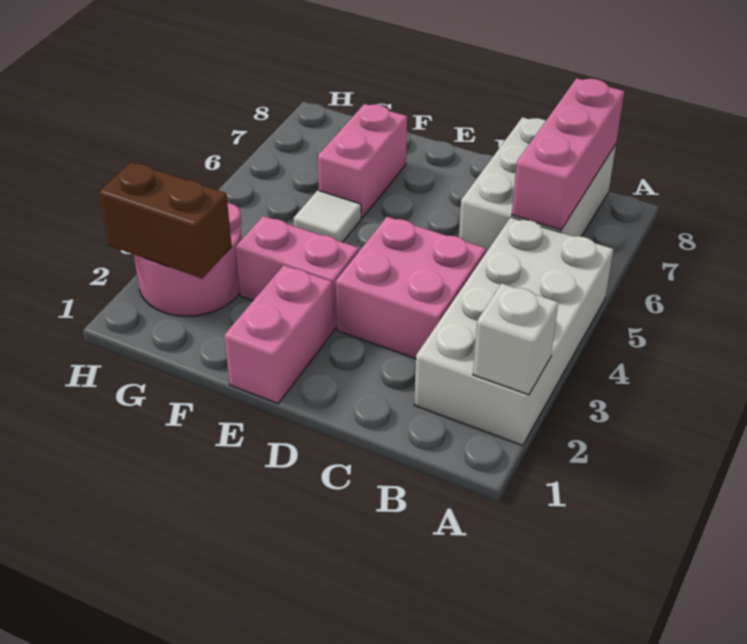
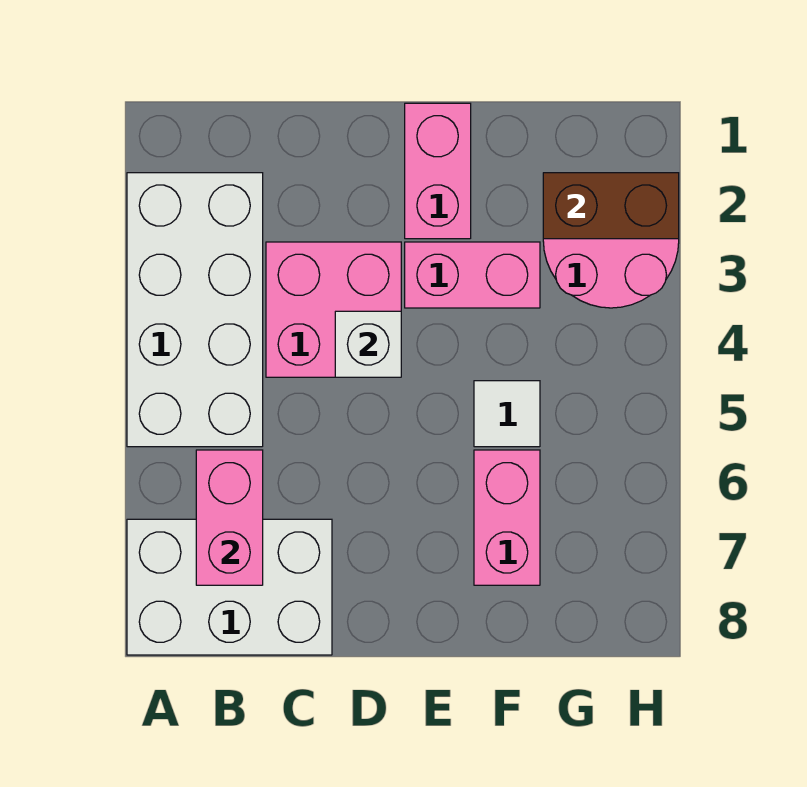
white 1x1 brick [473,284,558,395] -> white 1x1 brick moved to [335,311,401,377]
white 2x3 brick [459,117,616,252] -> white 2x3 brick turned to [127,519,332,655]
pink 1x3 brick [512,78,624,230] -> pink 1x2 brick [196,450,263,585]

